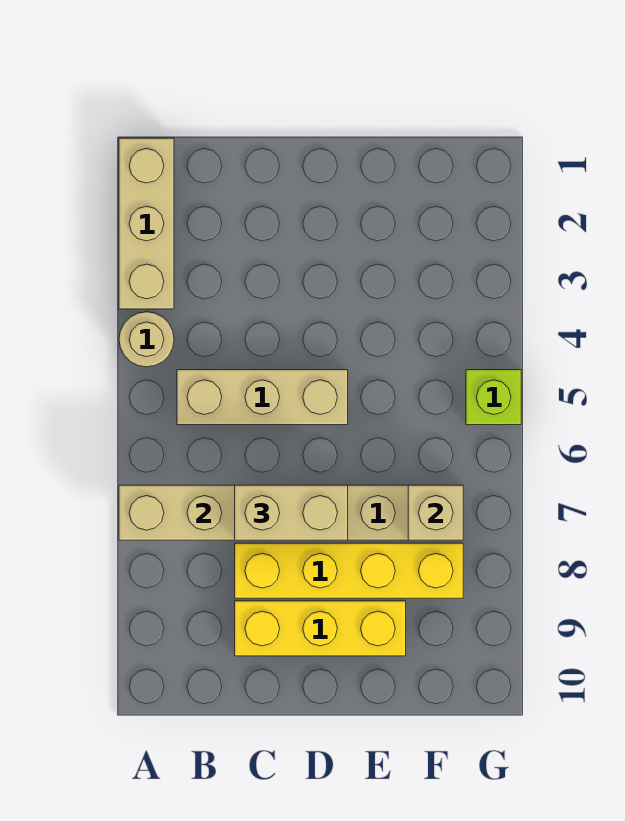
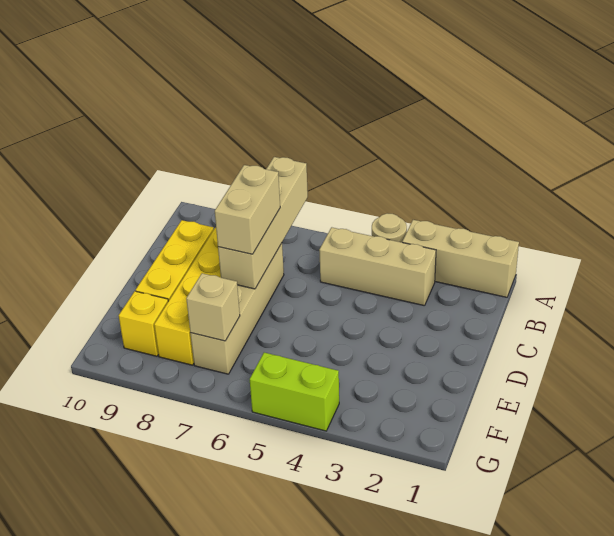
tan 1x3 brick [177,370,348,425] -> tan 1x3 brick turned to [319,227,436,306]
none -> yellow 1x1 brick [119,291,168,356]
lime 1x1 brick [466,370,521,425] -> lime 1x2 brick [250,352,339,431]

